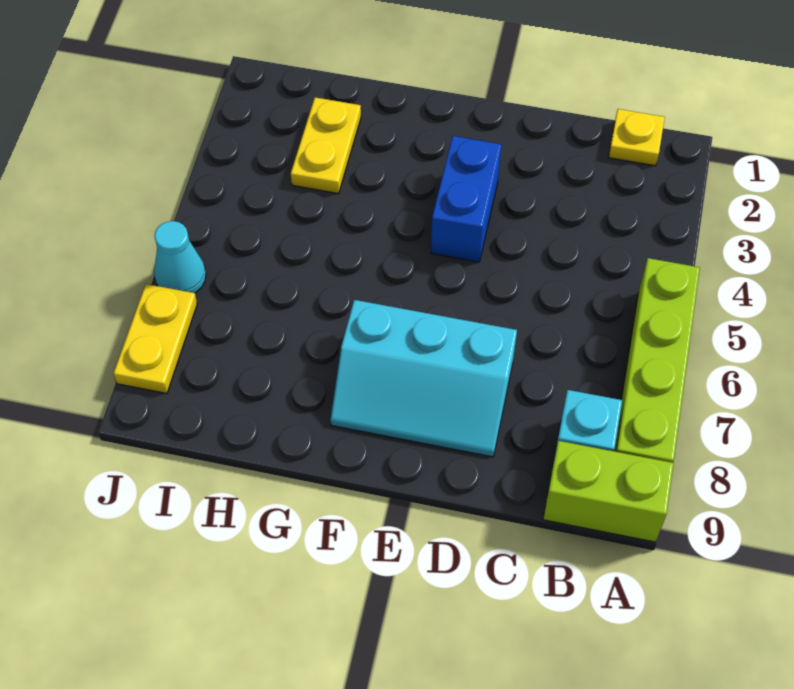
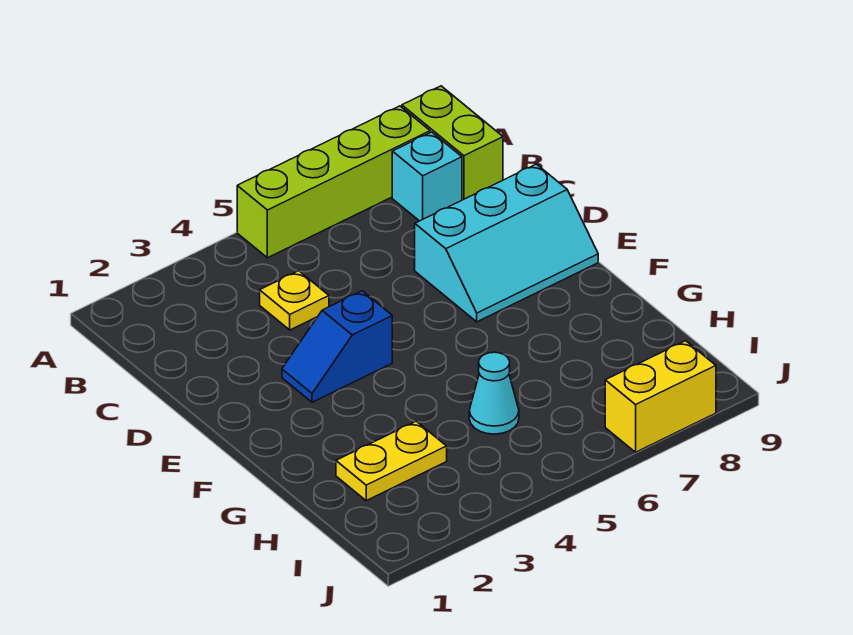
yellow 1x1 plate [608,109,665,166] -> yellow 1x1 plate moved to [260,271,329,330]
cyan 2x3 slope [330,300,517,457] -> cyan 2x3 slope turned to [415,164,598,322]
blue 1x2 brick [431,136,501,262] -> blue 1x2 slope [282,291,392,402]
cyan 1x1 cone [154,221,206,293] -> cyan 1x1 cone moved to [469,352,519,434]
yellow 1x2 plate [113,284,197,394] -> yellow 1x2 brick [605,341,716,452]

